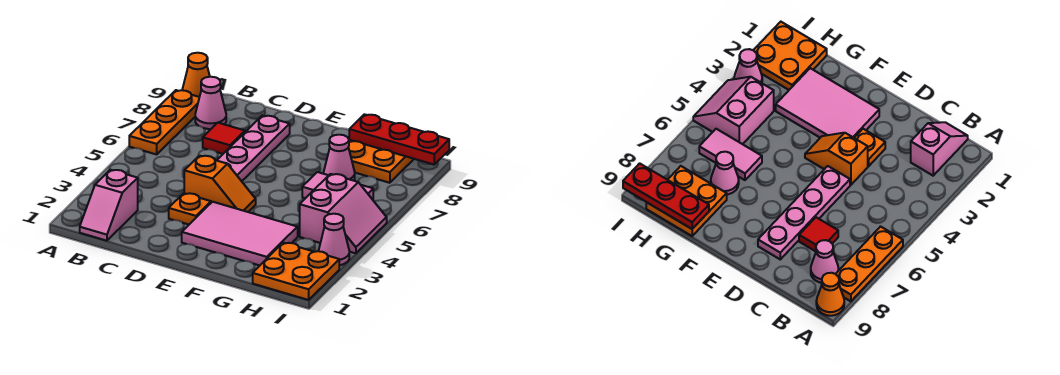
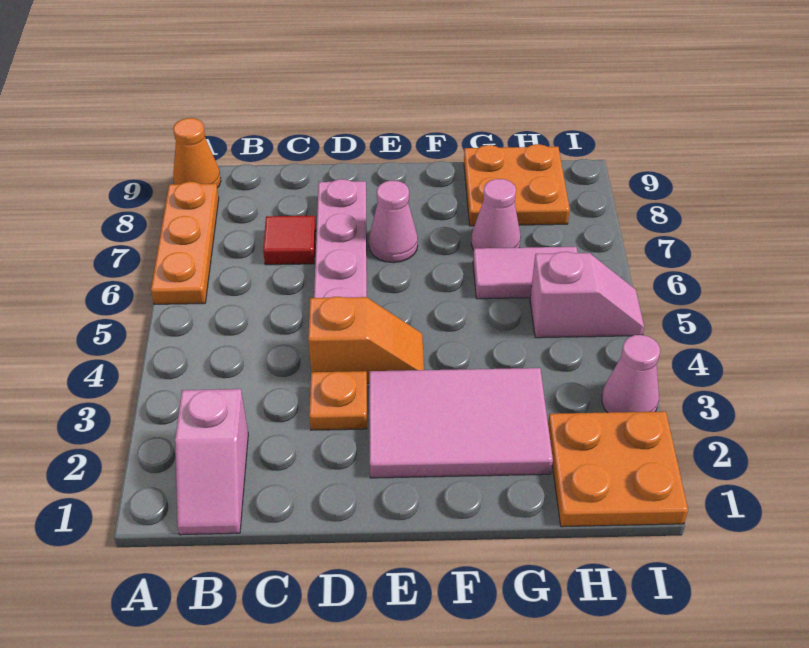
pink 1x1 cone [195,77,226,129] -> pink 1x1 cone moved to [369,181,418,263]
red 1x3 plate [349,114,449,165] -> none
pink 2x2 slope [300,174,387,253] -> pink 1x2 slope [530,252,644,338]

